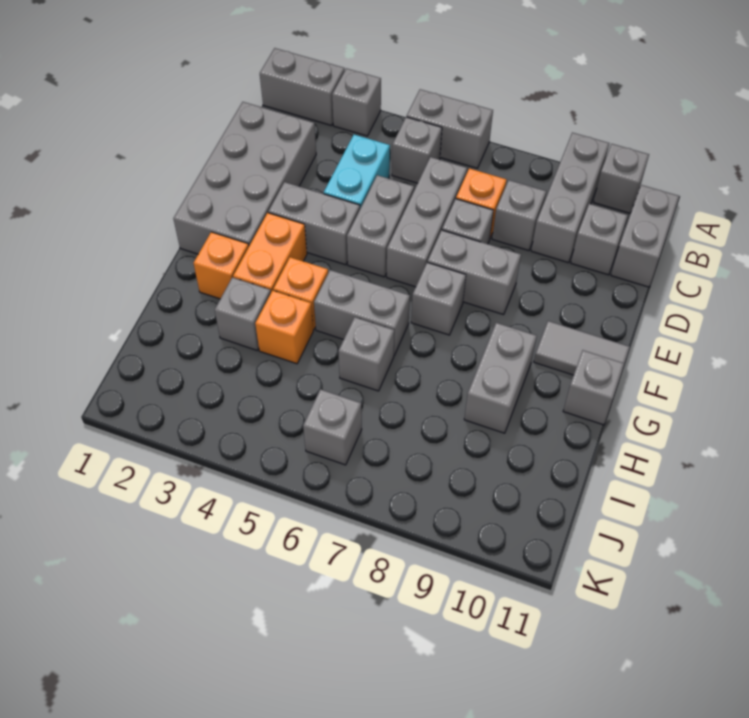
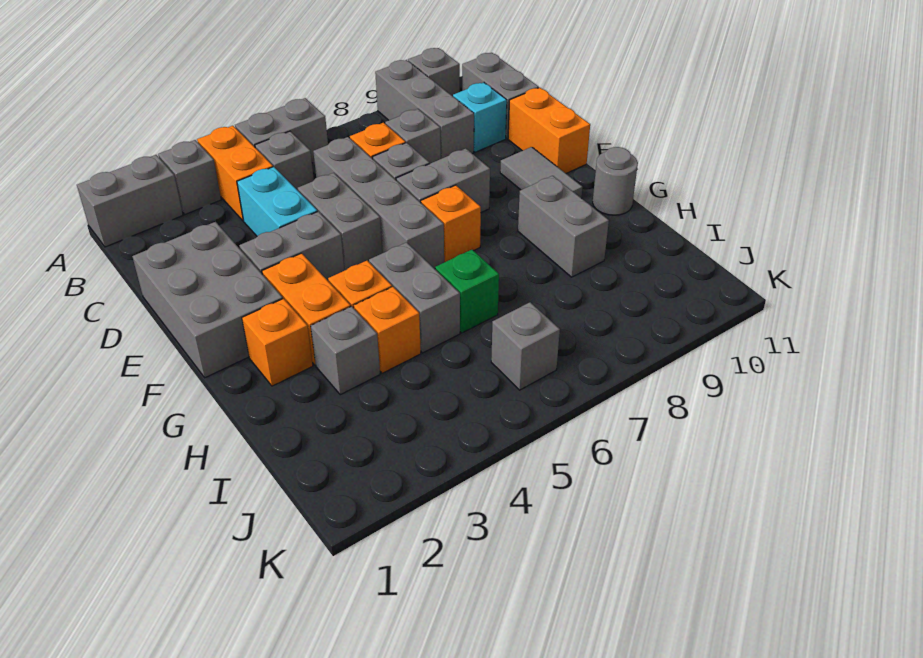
none -> orange 1x2 brick [197,126,273,221]
grey 2x4 brick [173,102,316,254] -> grey 2x3 brick [132,222,283,378]
grey 1x3 brick [387,157,467,287] -> grey 1x4 brick [313,137,444,269]
grey 1x1 brick [571,204,628,275] -> cyan 1x1 brick [453,82,507,152]
none -> orange 1x2 brick [508,88,590,173]
grey 1x1 brick [411,262,466,335] -> orange 1x1 brick [421,185,481,262]
grey 1x2 tile [534,321,630,375] -> grey 1x2 tile turned to [500,147,583,198]
grey 1x2 brick [314,270,410,355] -> grey 1x2 brick turned to [369,242,460,353]
grey 1x1 brick [563,350,624,425] -> grey 1x1 round brick [593,147,638,215]
grey 1x1 brick [338,317,394,391] -> green 1x1 brick [435,250,499,333]

